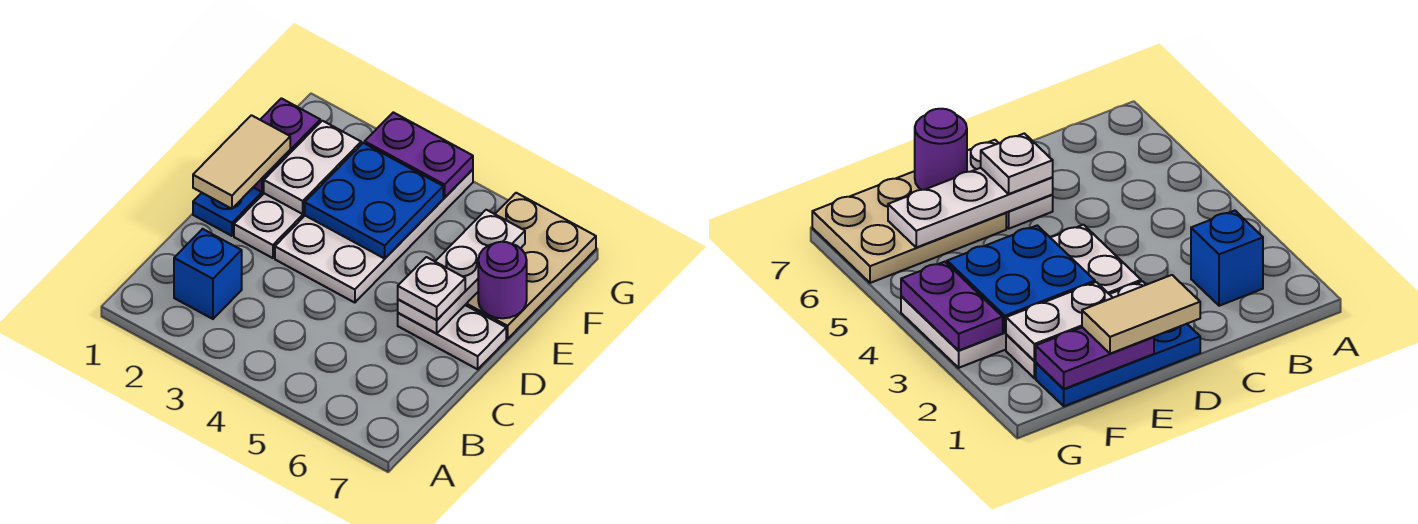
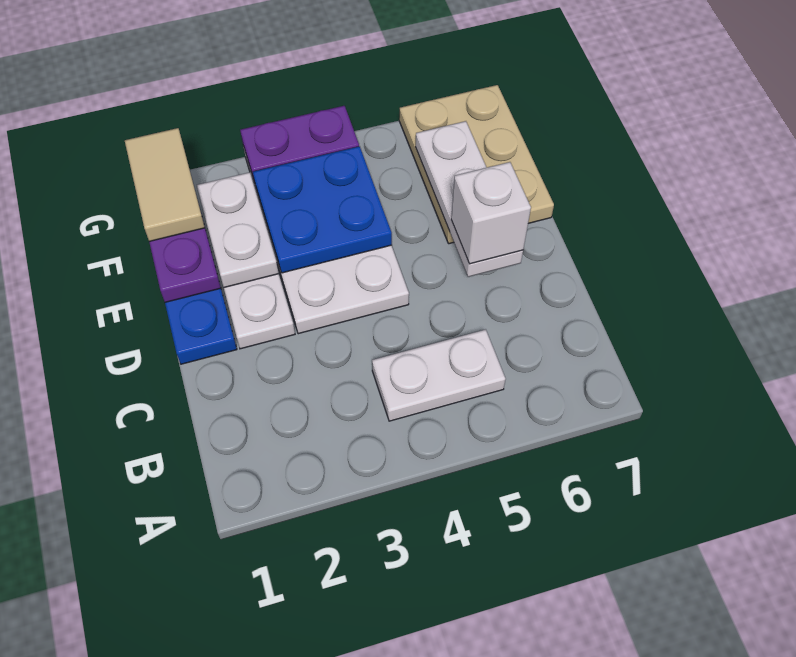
blue 1x1 brick [174,229,242,319] -> none
tan 1x2 tile [193,115,290,209] -> tan 1x2 tile moved to [125,128,205,242]
white 1x2 plate [398,305,506,369] -> white 1x2 plate moved to [372,329,506,421]
white 1x1 plate [398,257,465,320] -> white 1x1 brick [451,162,531,264]
purple 1x1 round brick [478,242,527,318] -> none

